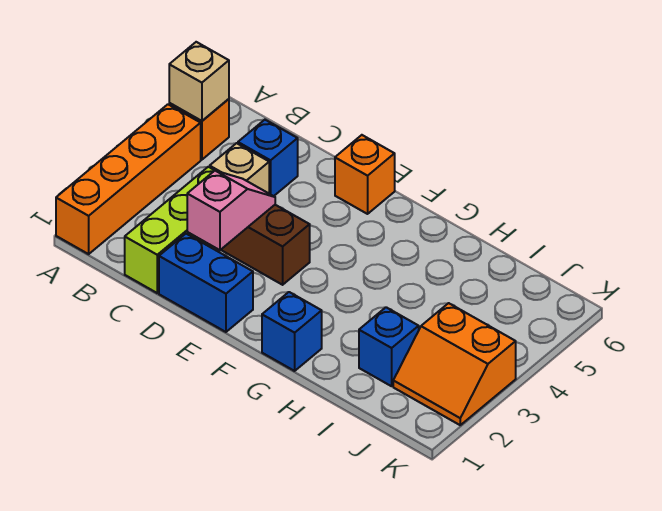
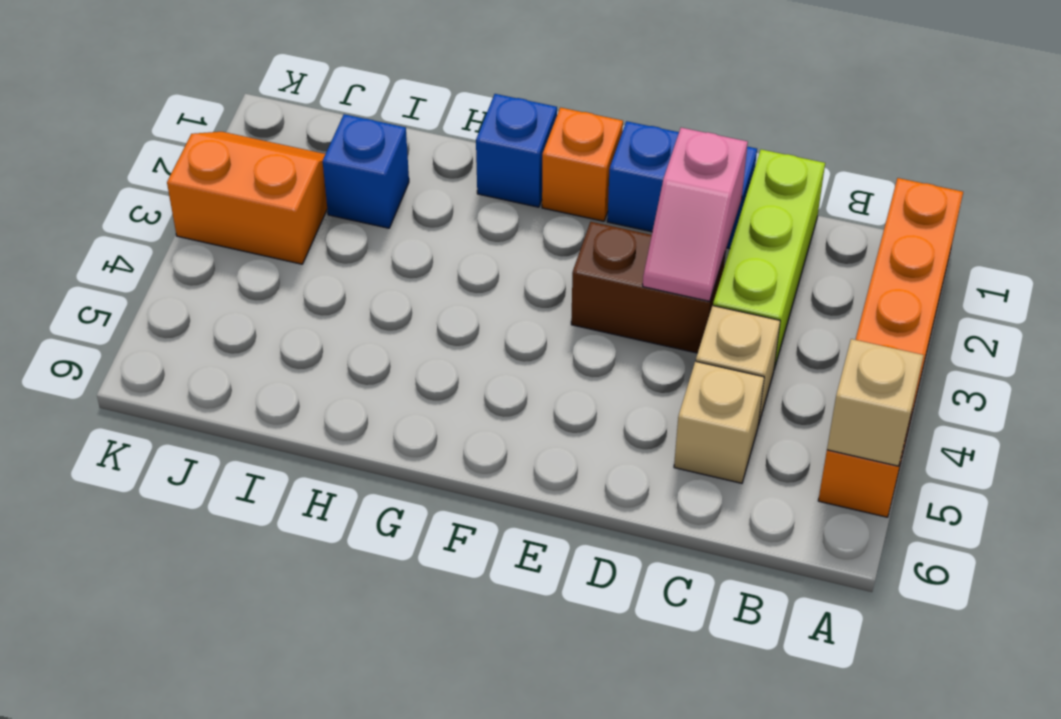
blue 1x1 brick [238,120,298,196] -> tan 1x1 brick [674,361,764,483]
orange 1x1 brick [335,135,395,214] -> orange 1x1 brick moved to [542,107,623,221]

